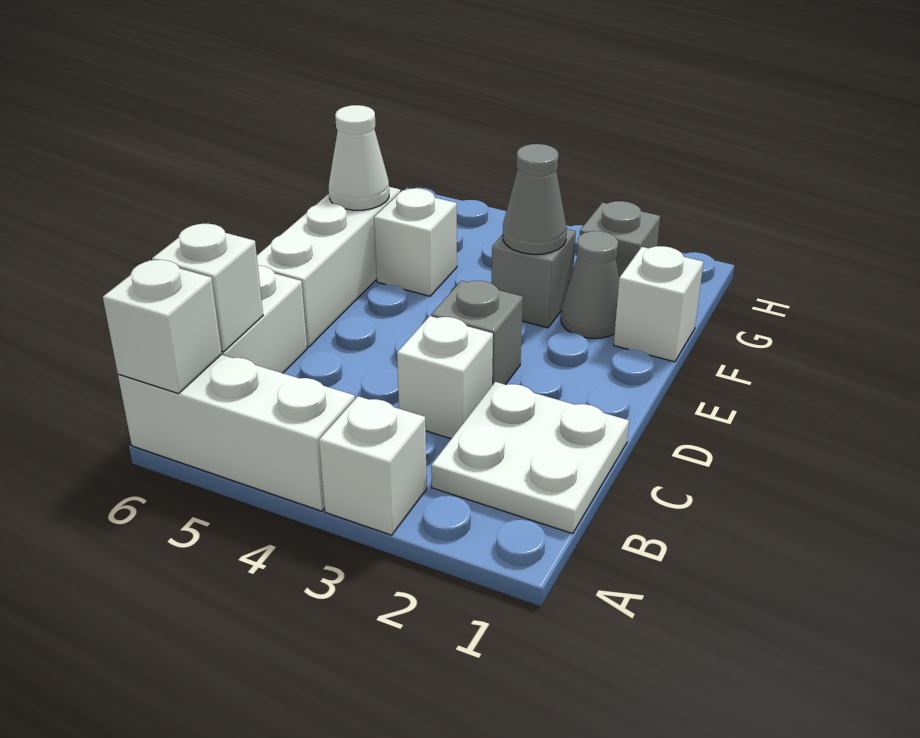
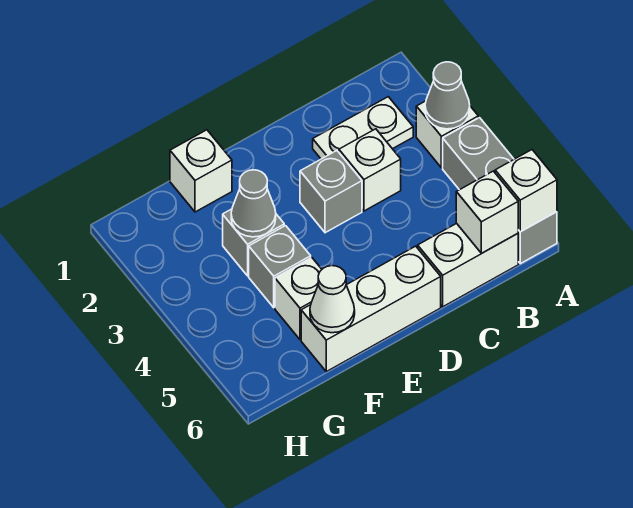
white 1x3 brick [118,355,355,511] -> grey 1x3 brick [443,118,557,264]
white 2x2 plate [431,382,629,534] -> white 1x2 plate [313,97,413,159]
grey 1x1 cone [561,231,619,338] -> grey 1x1 cone moved to [425,62,470,129]
grey 1x1 brick [580,201,660,278] -> grey 1x1 brick moved to [249,226,311,308]

